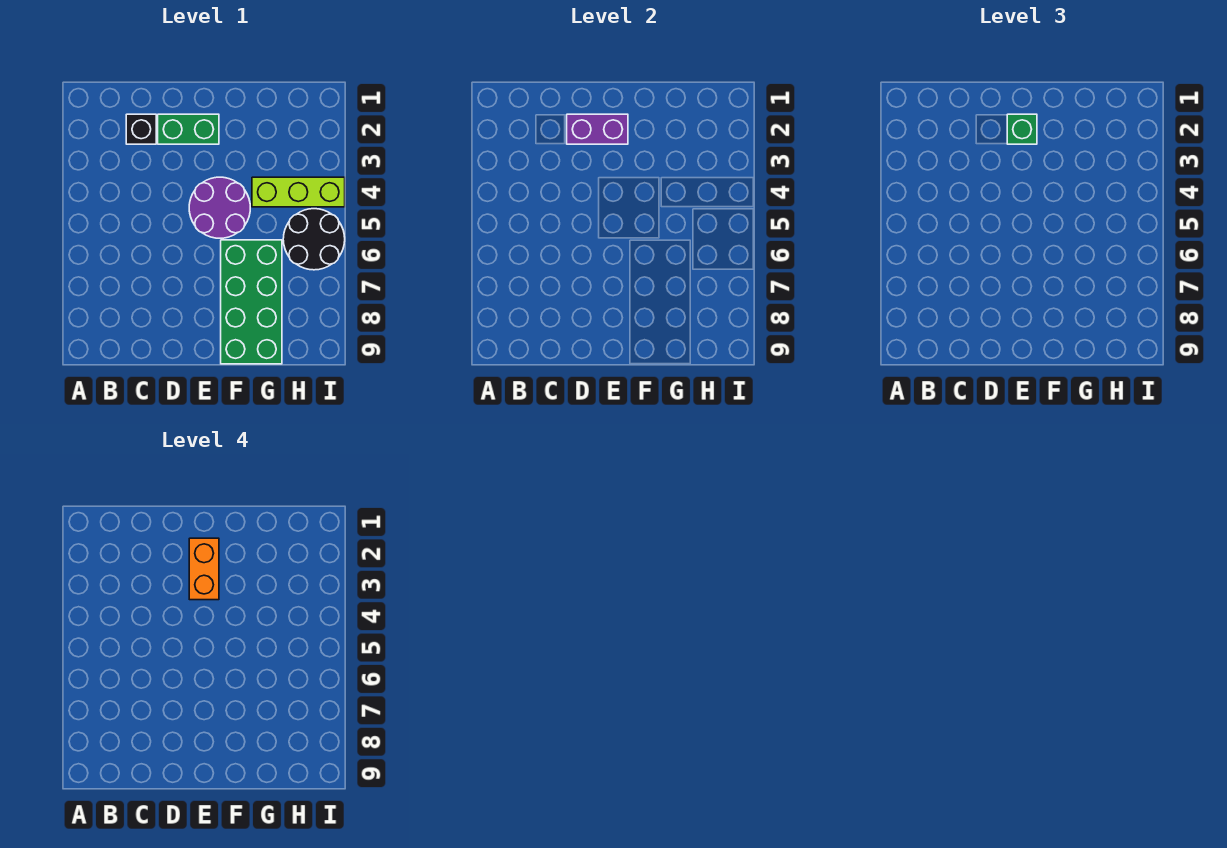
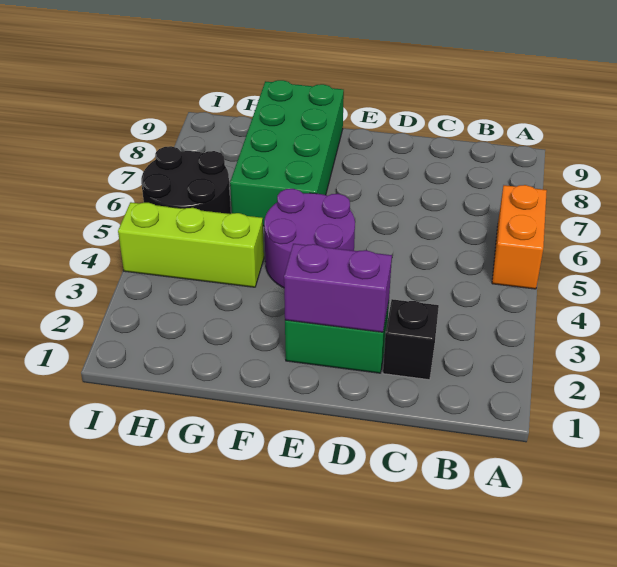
green 1x1 brick [1007,114,1037,144] -> none
orange 1x2 brick [189,538,219,600] -> orange 1x2 brick moved to [492,185,547,289]

